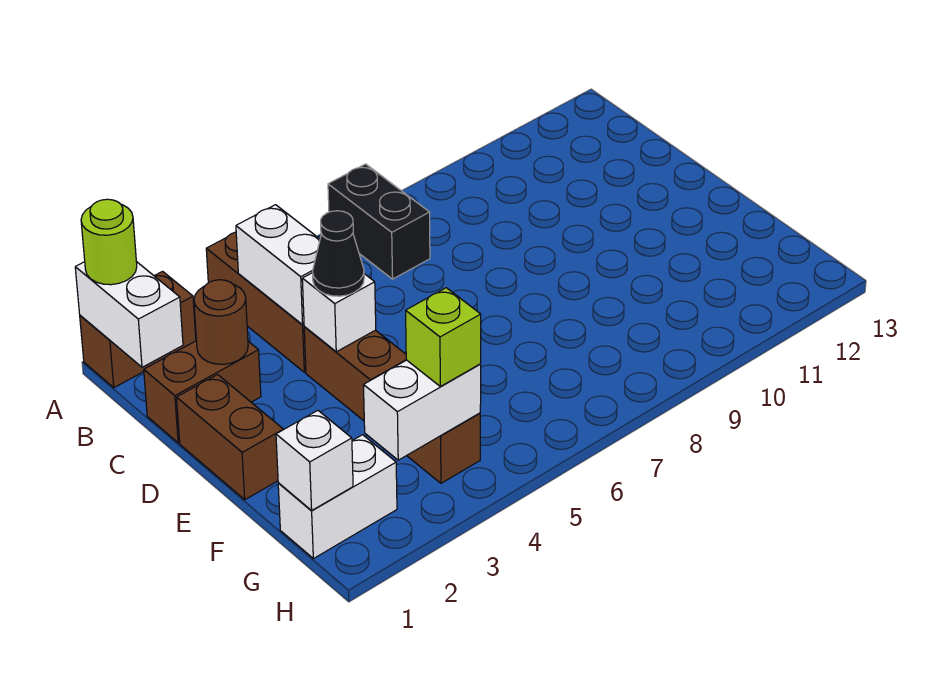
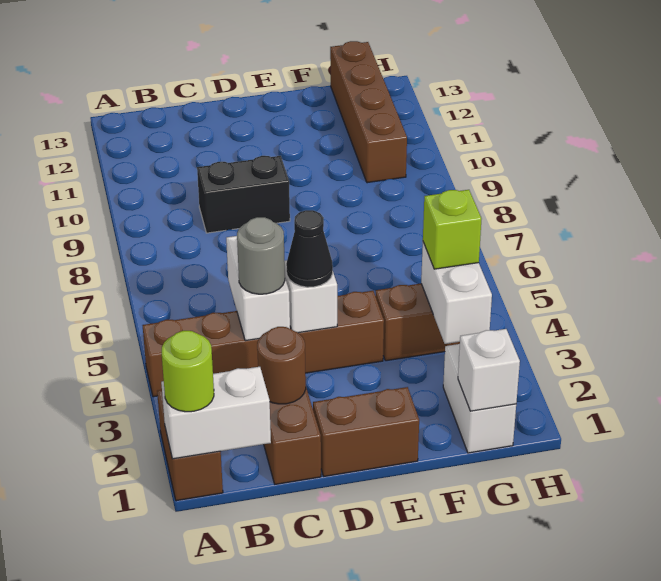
black 1x2 brick [328,164,430,279] -> black 1x2 brick moved to [197,156,290,233]
white 1x2 brick [236,205,320,325] -> white 1x2 brick turned to [226,236,290,341]
none -> grey 1x1 round brick [237,217,285,294]
none -> brown 1x4 brick [330,41,407,183]

